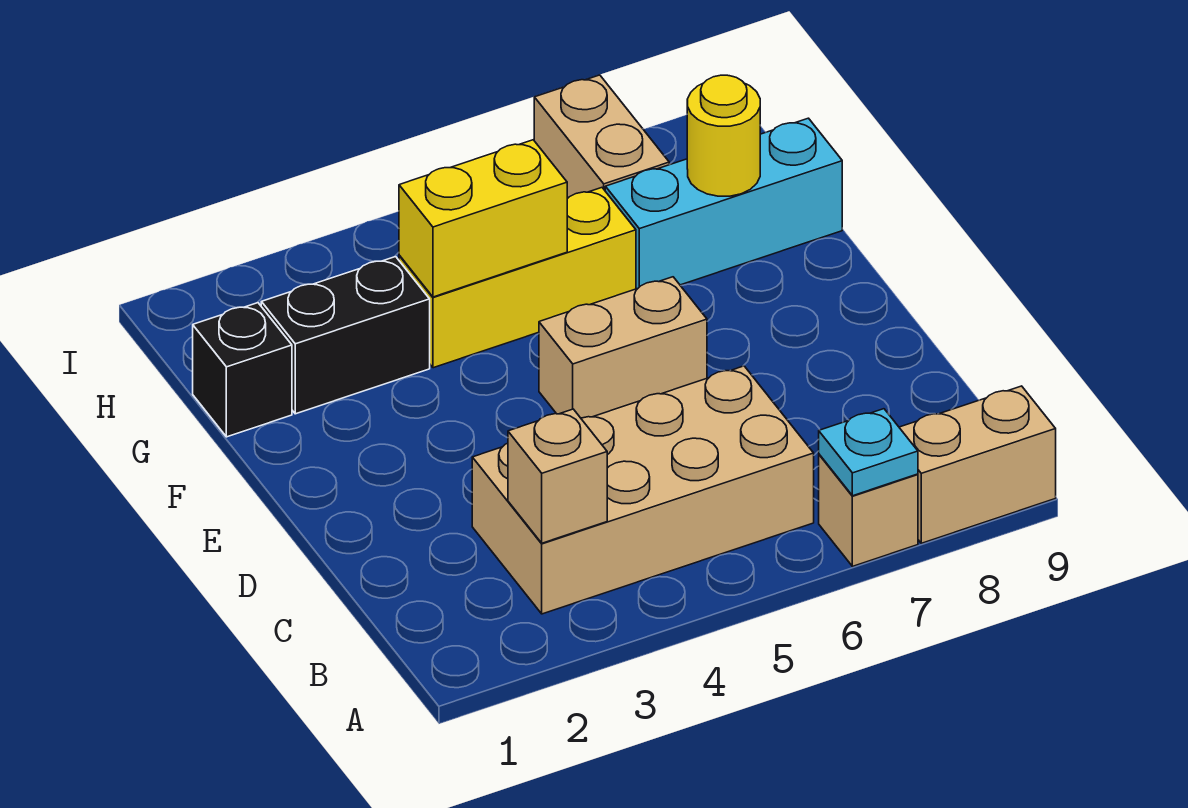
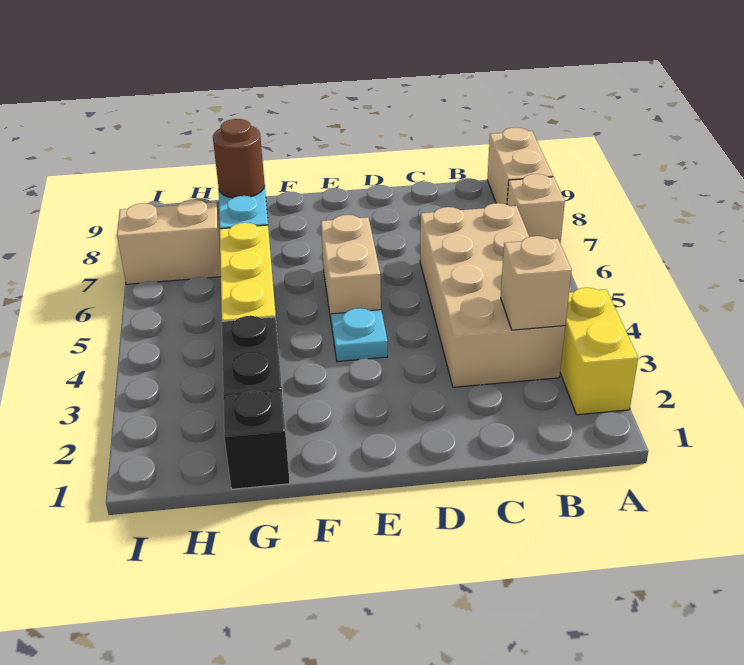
cyan 1x1 plate [819,409,918,496] -> cyan 1x1 plate moved to [331,308,388,362]
yellow 1x2 brick [399,140,567,297] -> yellow 1x2 brick moved to [560,288,638,415]
yellow 1x1 round brick [687,75,760,196] -> brown 1x1 round brick [213,119,265,198]

